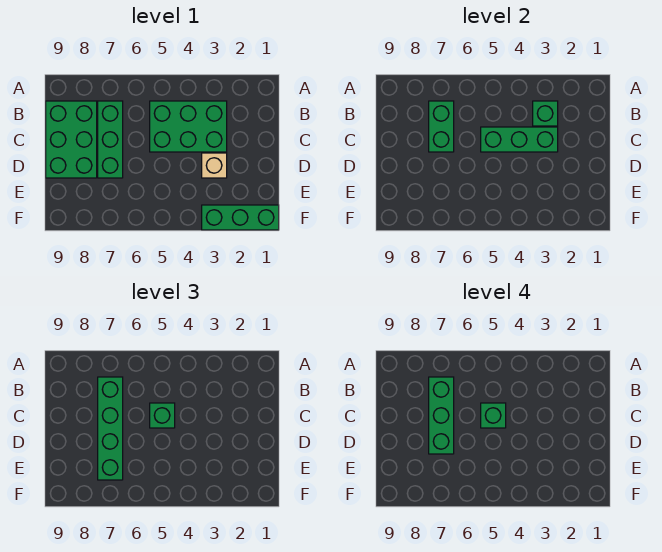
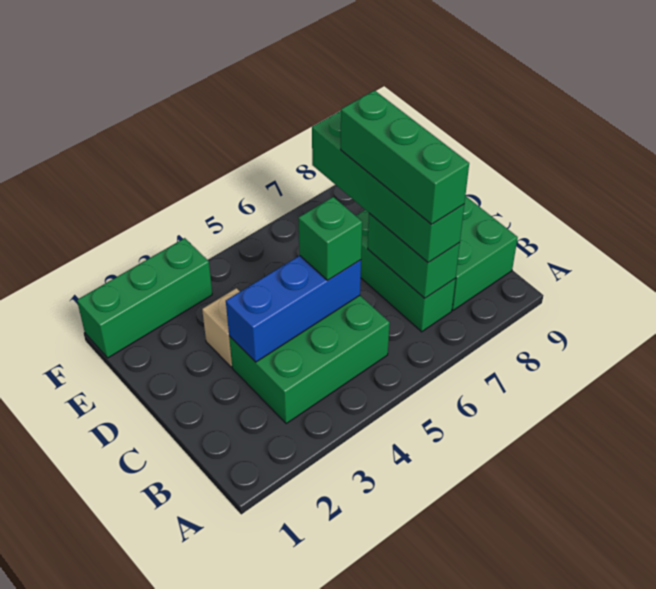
green 1x1 brick [533,101,558,126] -> none
green 1x3 brick [481,127,558,152] -> blue 1x3 brick [226,256,361,362]
green 1x1 brick [481,403,506,428] -> none

